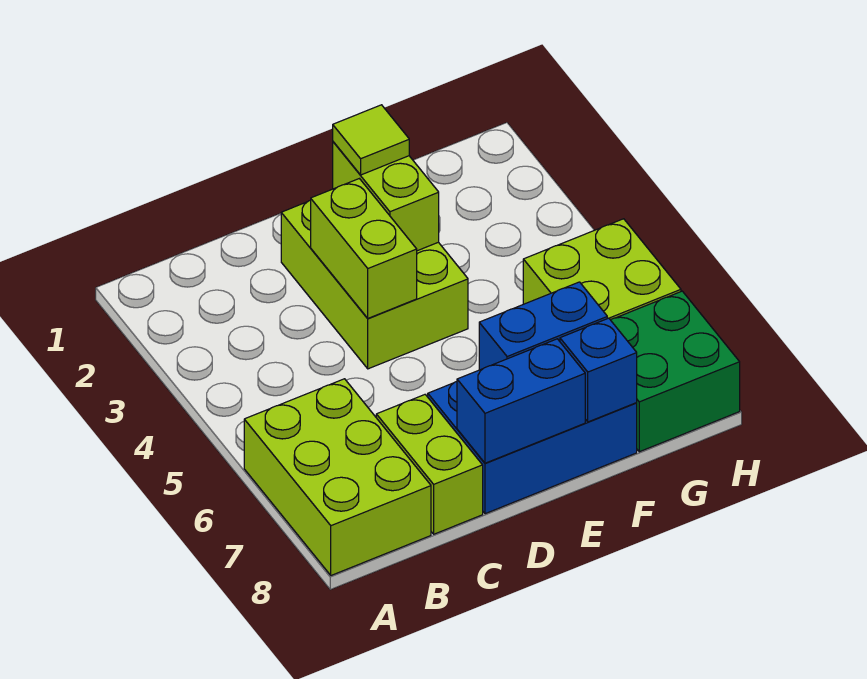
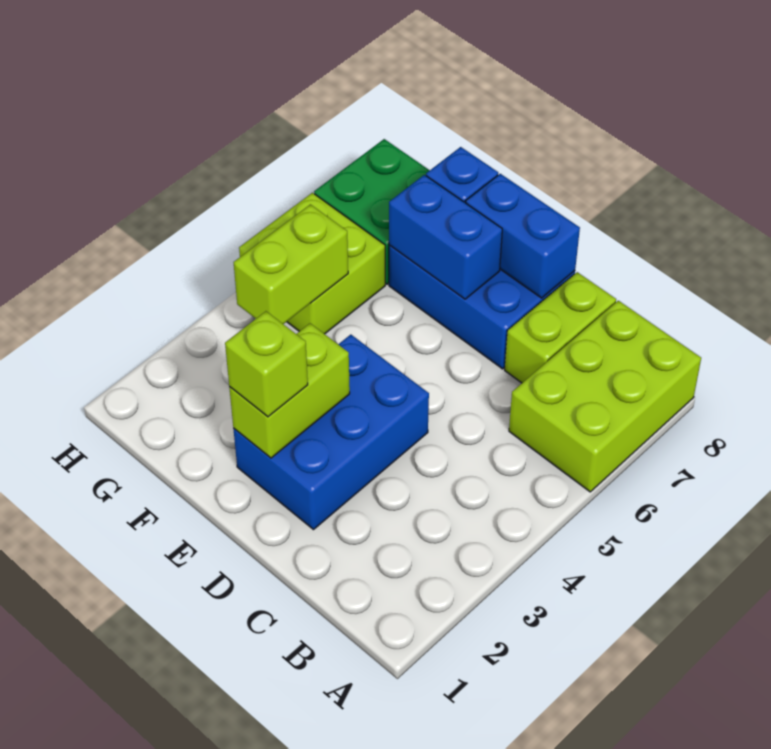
lime 2x3 brick [281,200,468,369] -> blue 2x3 brick [233,335,429,530]
lime 1x2 brick [311,179,417,318] -> lime 1x2 brick moved to [234,204,348,324]
lime 1x1 tile [333,105,409,175] -> lime 1x1 brick [225,311,308,417]

